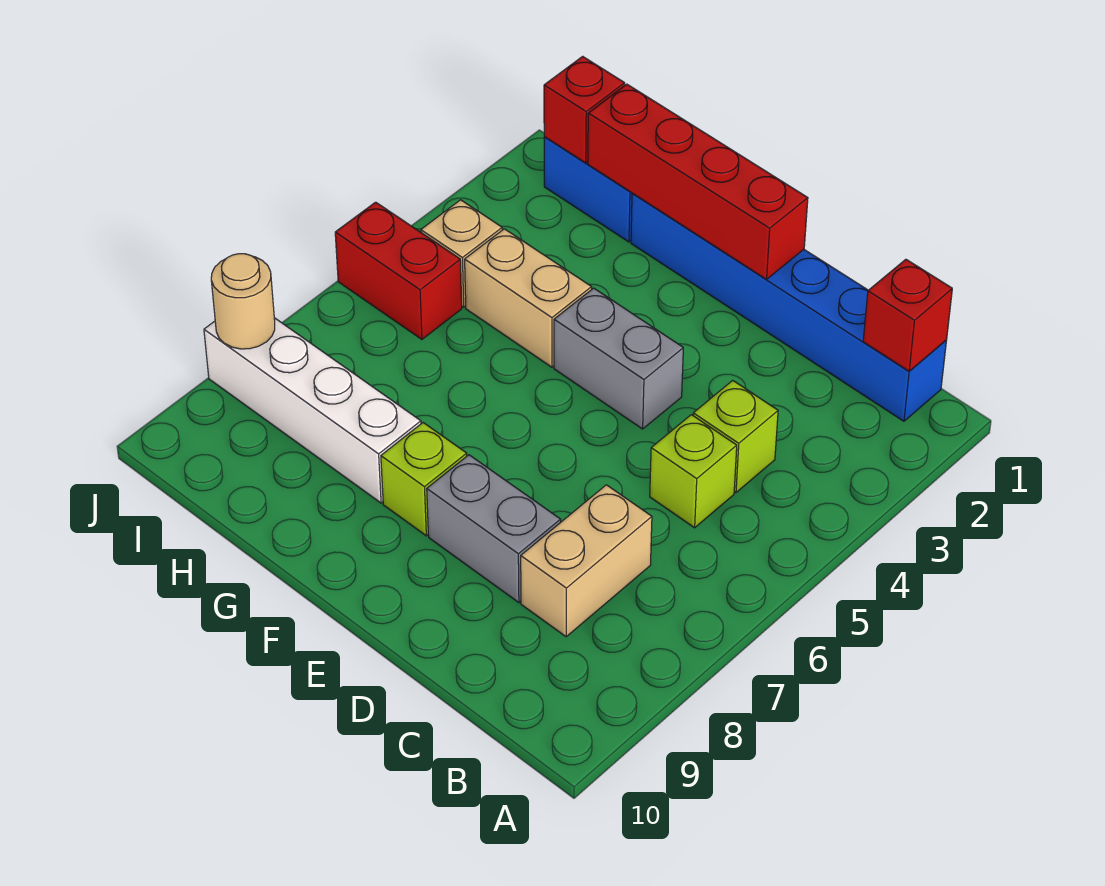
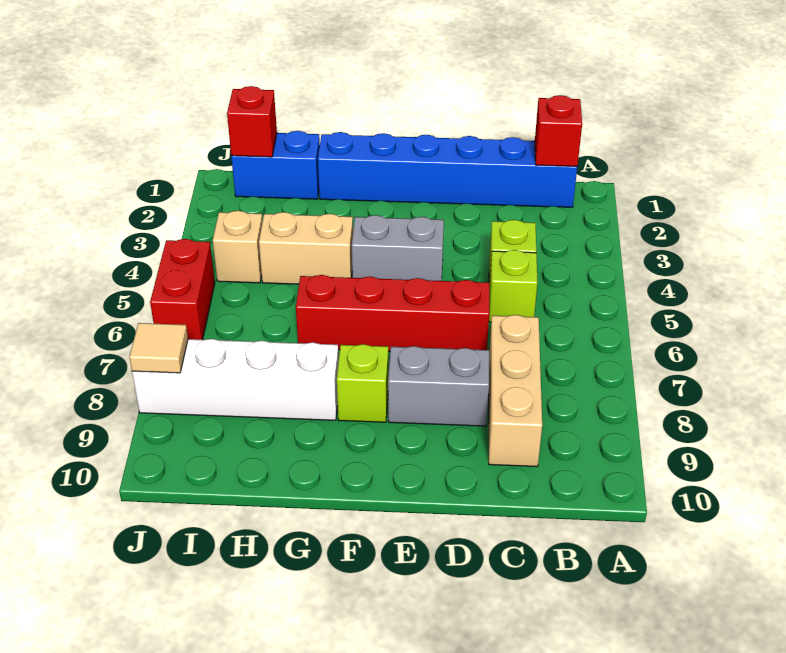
tan 1x2 brick [521,485,652,637] -> tan 1x3 brick [489,315,542,467]
red 1x4 brick [588,84,808,279] -> red 1x4 brick moved to [296,275,489,352]
red 1x2 brick [335,202,462,339] -> red 1x2 brick turned to [150,239,215,340]
tan 1x1 round brick [211,254,275,349] -> tan 1x1 tile [129,323,188,373]

